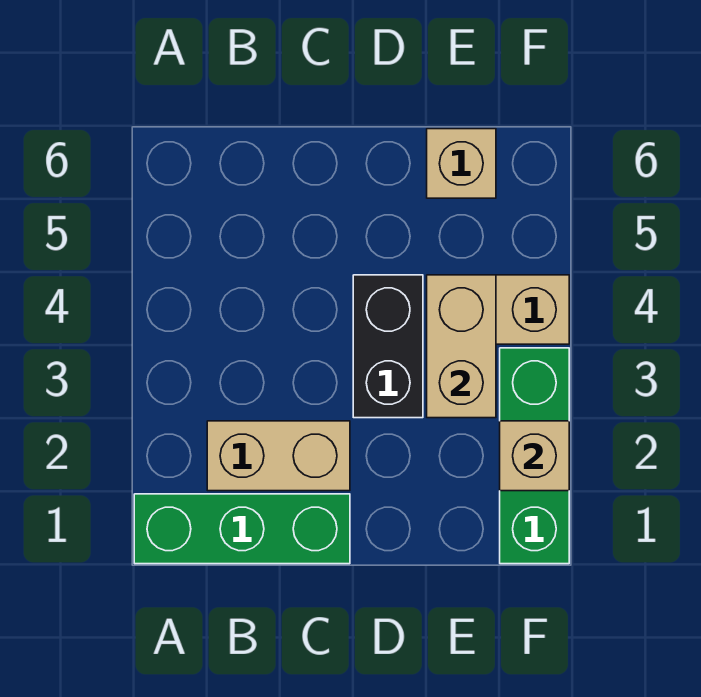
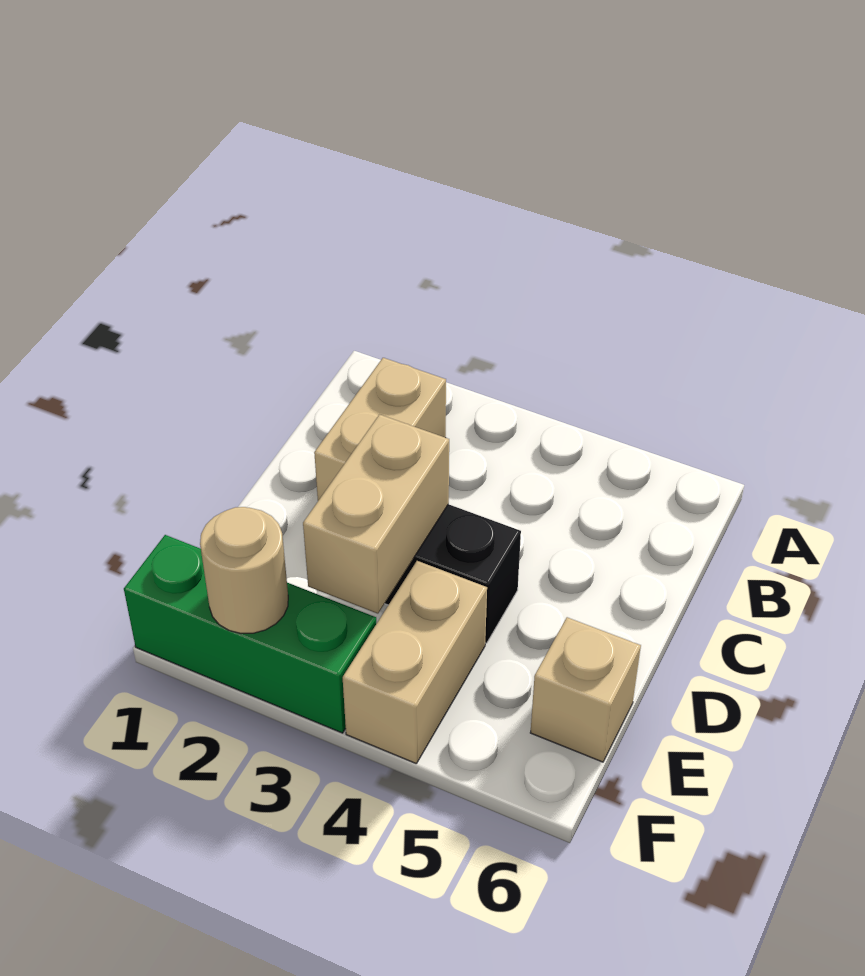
green 1x3 brick [134,494,350,564] -> none
tan 1x2 brick [427,275,496,418] -> tan 1x2 brick turned to [303,414,449,614]
tan 1x1 brick [500,421,569,491] -> tan 1x1 round brick [200,507,288,634]

